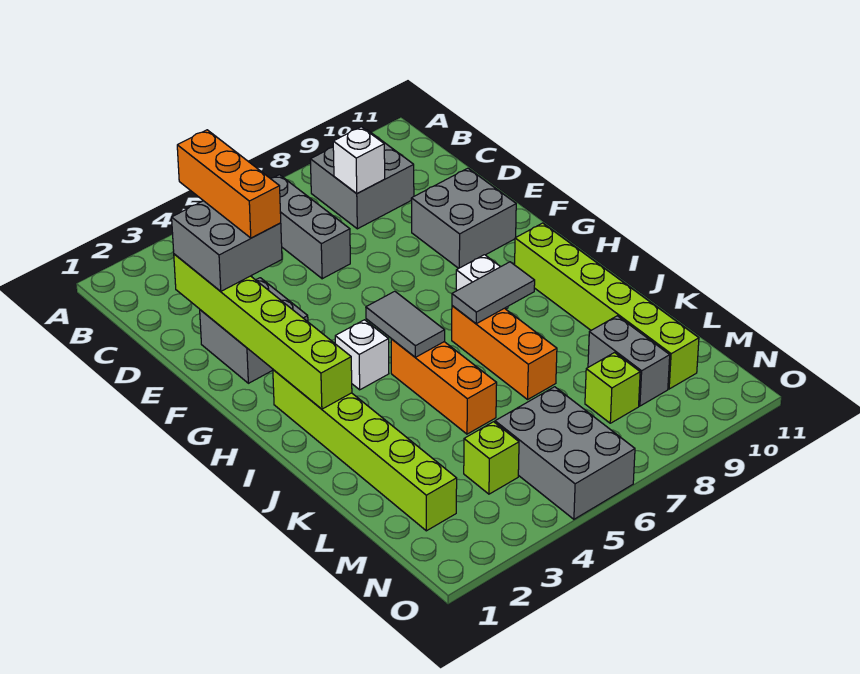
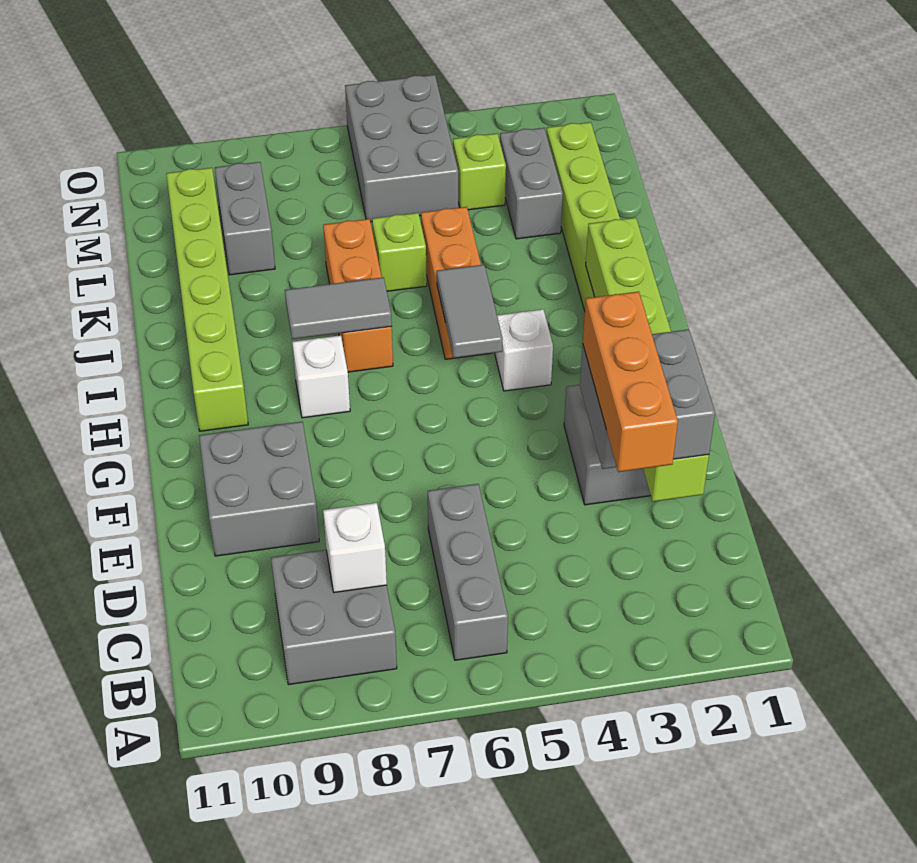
none -> grey 1x2 brick [500,128,563,239]
lime 1x1 brick [585,353,640,423] -> lime 1x1 brick moved to [372,213,427,291]

